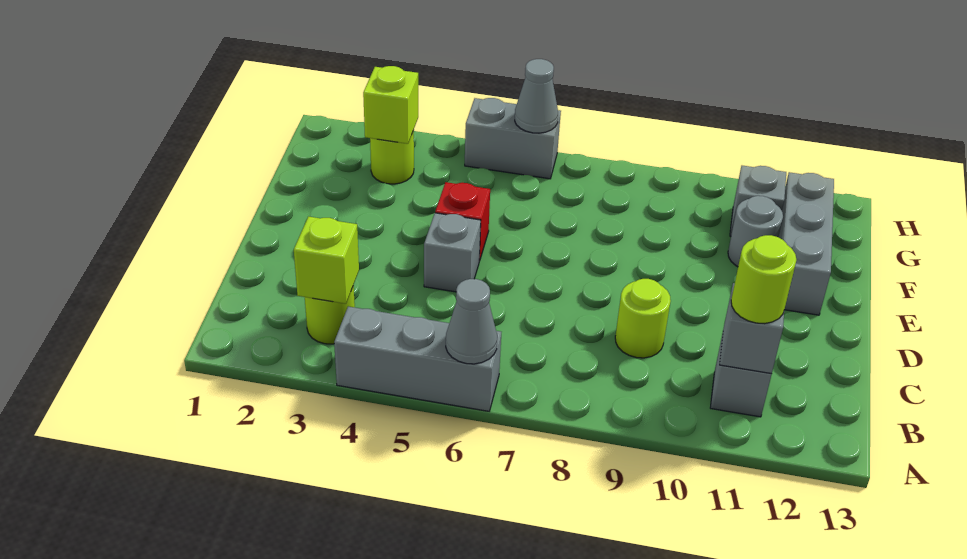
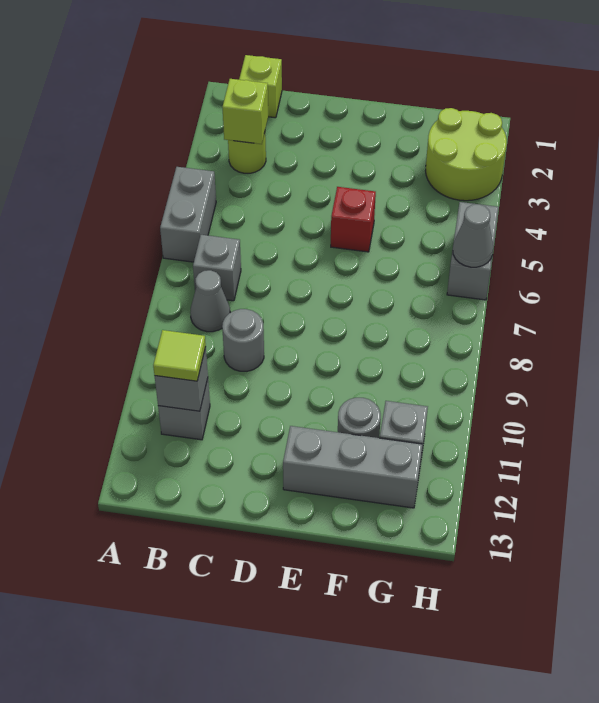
grey 1x3 brick [334,307,501,411] -> grey 1x2 brick [160,167,216,262]
grey 1x1 cone [446,279,497,364] -> grey 1x1 cone moved to [190,270,230,332]
lime 1x1 round brick [731,235,796,323] -> lime 1x1 tile [153,330,206,381]
lime 1x1 round brick [615,279,671,358] -> grey 1x1 round brick [222,309,264,371]
grey 1x1 brick [424,213,481,292] -> grey 1x1 brick moved to [193,235,241,301]
lime 1x1 round brick [370,130,414,184] -> lime 2x2 round brick [426,108,507,201]
lime 1x1 brick [363,66,418,144] -> lime 1x1 brick moved to [239,55,282,118]

